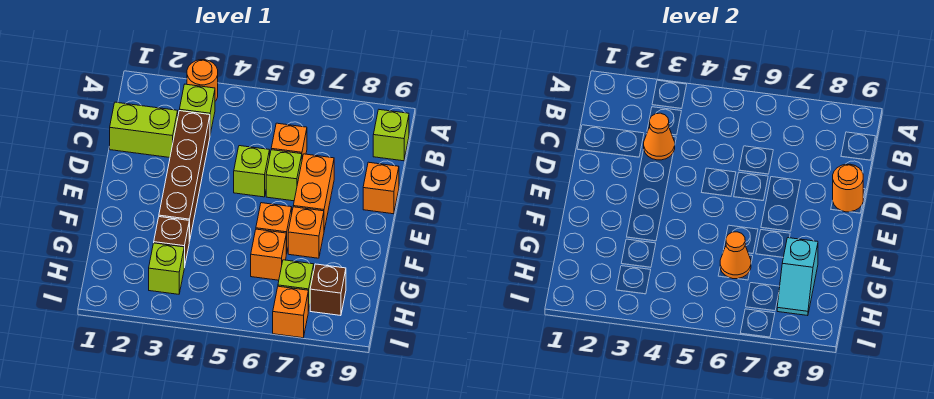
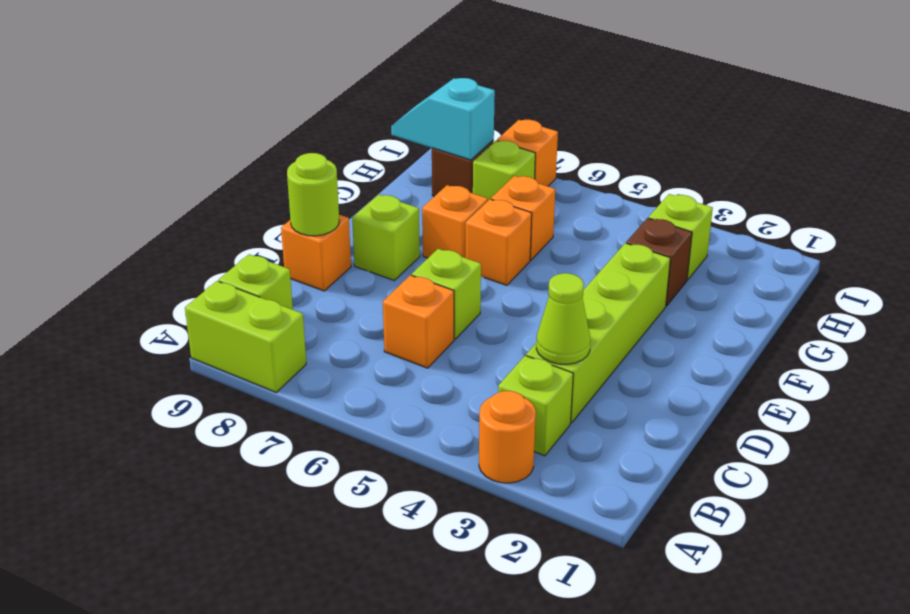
lime 1x2 brick [110,102,178,158] -> lime 1x2 brick moved to [185,281,306,392]
brown 1x4 brick [159,111,210,241] -> lime 1x4 brick [526,243,670,423]
orange 1x1 cone [644,113,675,160] -> lime 1x1 cone [536,273,590,364]
lime 1x1 brick [234,146,270,197] -> lime 1x1 brick moved to [352,195,420,280]
orange 1x2 brick [293,154,334,230] -> none
orange 1x1 round brick [833,164,863,212] -> lime 1x1 round brick [287,153,339,236]
orange 1x1 cone [720,232,751,279] -> none
cyan 1x2 slope [777,238,818,316] -> cyan 1x2 slope turned to [391,78,495,160]

